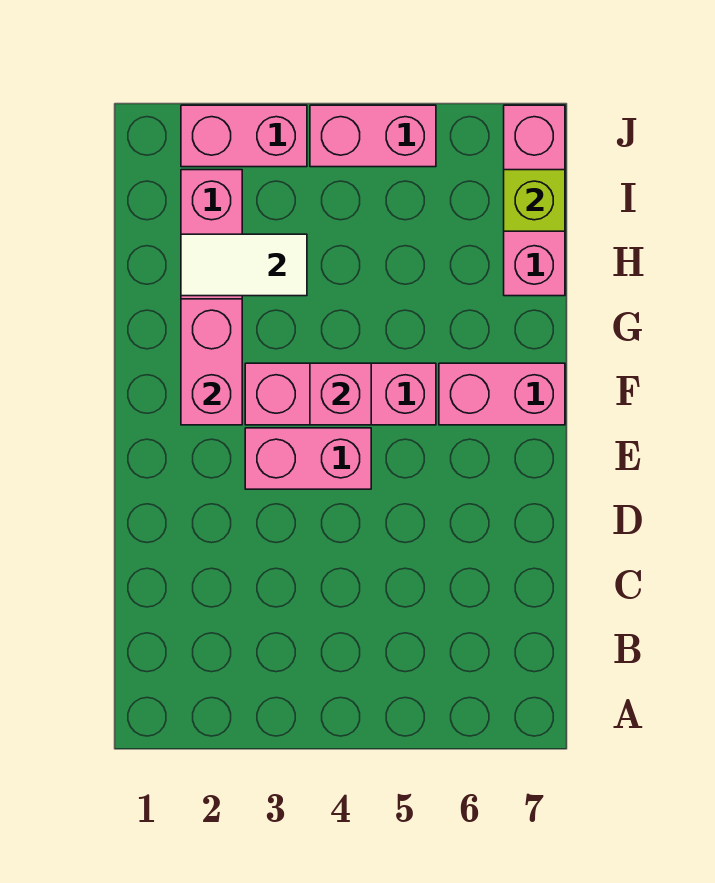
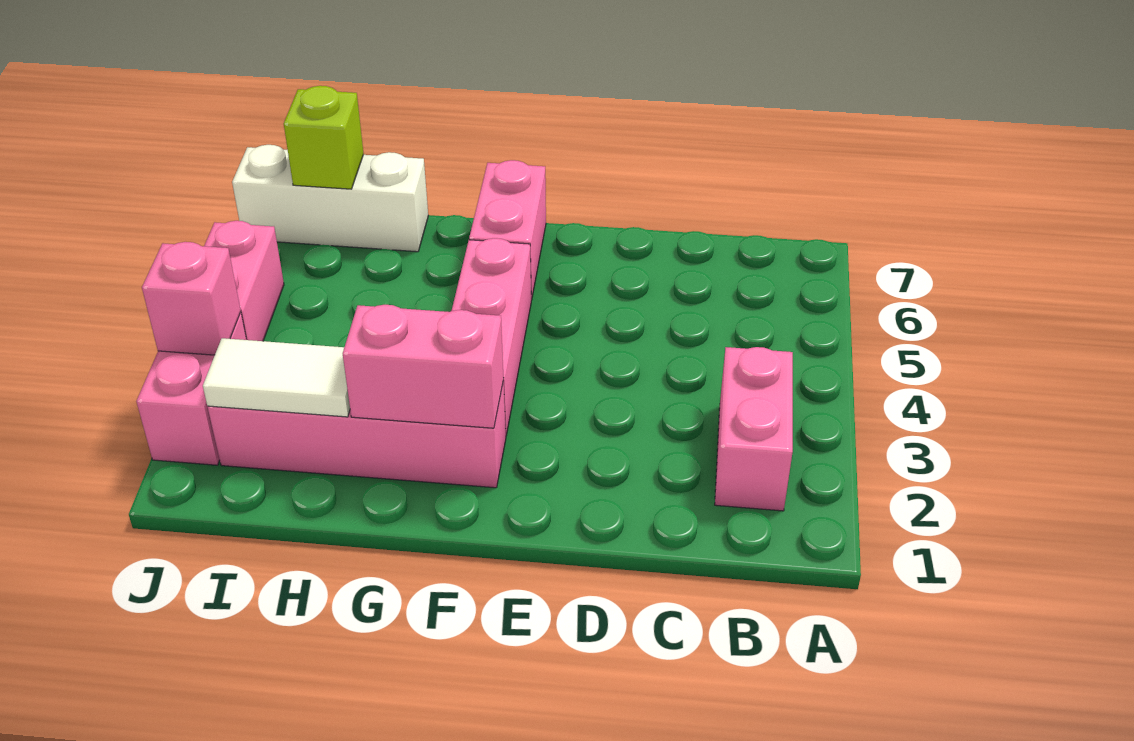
pink 1x2 brick [245,428,371,489] -> pink 1x2 brick moved to [715,347,793,511]
pink 1x1 brick [310,363,371,425] -> pink 1x1 brick moved to [142,242,241,355]
white 1x2 tile [181,234,307,296] -> white 1x2 tile turned to [203,338,350,417]
pink 1x3 brick [504,105,565,296] -> white 1x3 brick [232,145,428,252]

